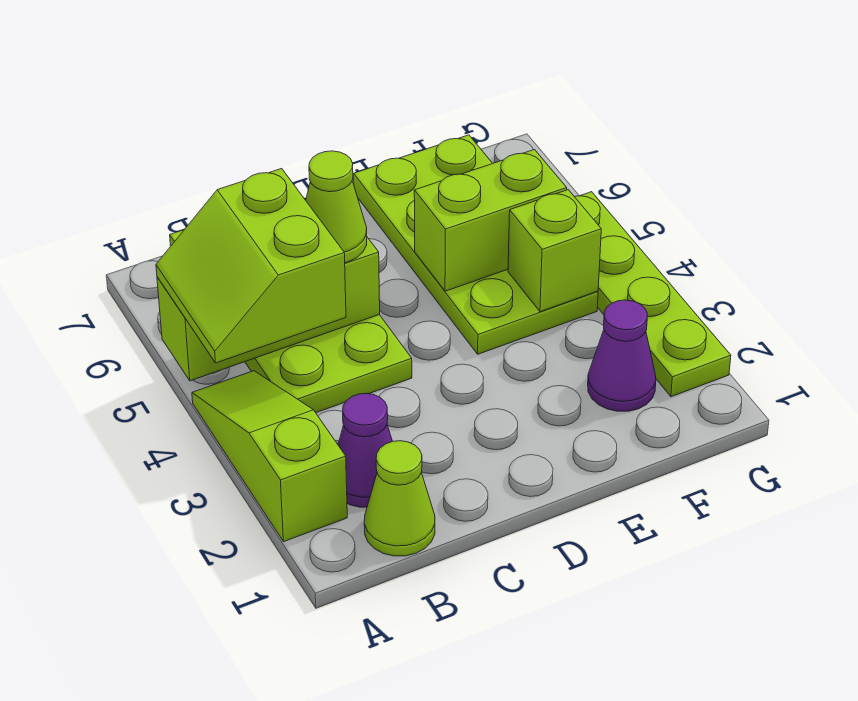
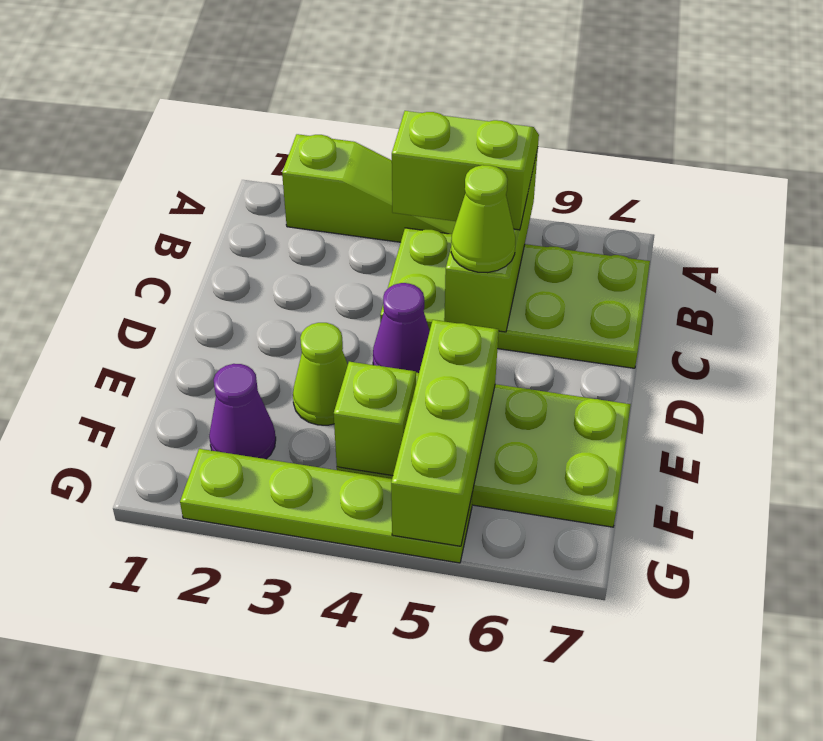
lime 1x1 cone [364,441,435,556] -> lime 1x1 cone moved to [293,323,348,425]
purple 1x1 cone [338,393,392,507] -> purple 1x1 cone moved to [373,283,430,373]
lime 1x2 brick [414,150,567,291] -> lime 1x3 brick [391,320,499,546]

